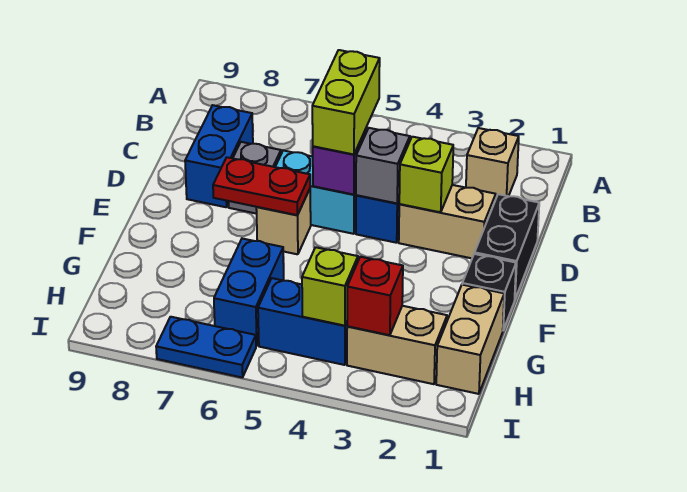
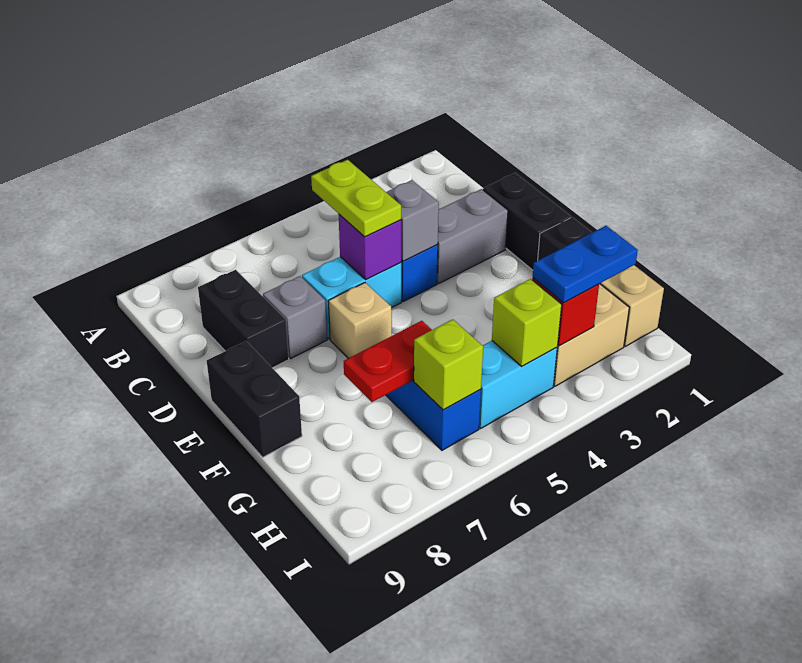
tan 1x1 brick [466,128,519,198] -> none
lime 1x2 brick [312,50,380,154] -> lime 1x2 plate [311,160,401,237]
blue 1x2 brick [185,105,253,207] -> black 1x2 brick [198,270,289,368]
tan 1x2 brick [399,185,496,258] -> grey 1x2 brick [437,189,508,284]
lime 1x1 brick [399,137,453,212] -> lime 1x1 brick moved to [414,319,483,410]
red 1x2 plate [213,157,310,215] -> red 1x2 plate moved to [344,321,432,402]
none -> black 1x2 brick [207,341,302,457]
blue 1x2 brick [258,278,348,365] -> cyan 1x2 brick [479,341,557,428]
blue 1x2 plate [156,317,256,378] -> blue 1x2 plate moved to [533,226,638,303]

